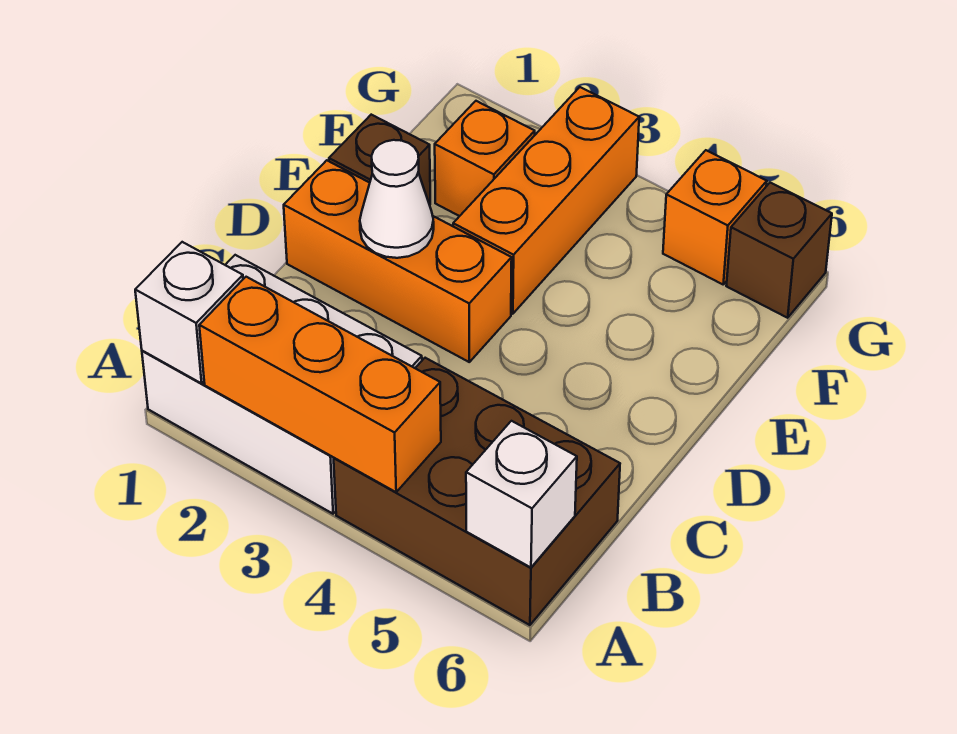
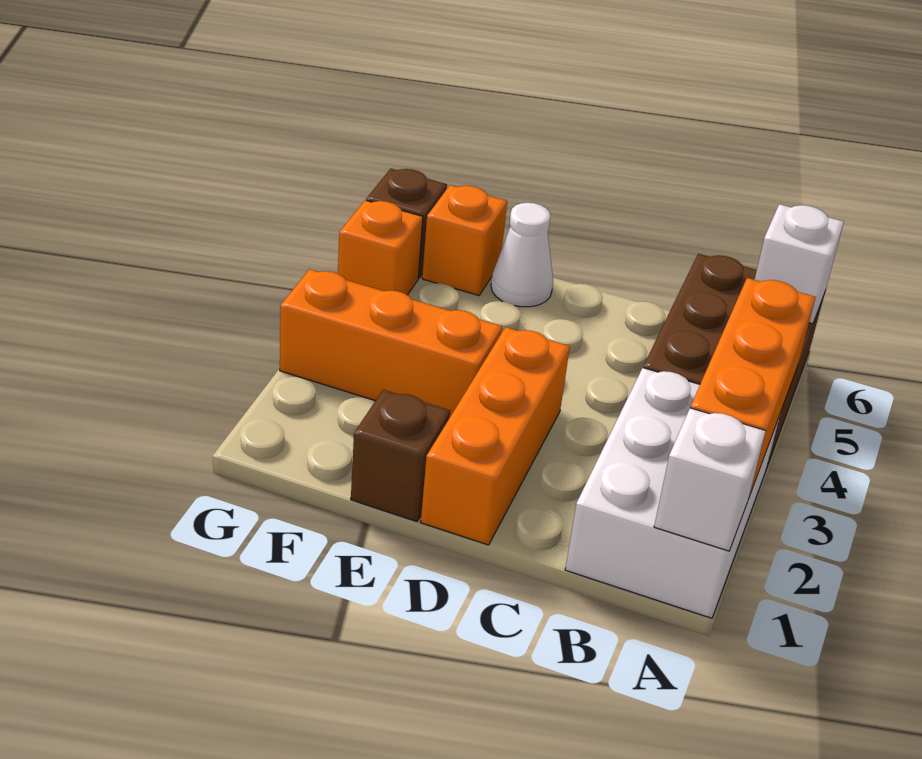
white 1x1 cone [360,140,434,258] -> white 1x1 cone moved to [491,203,553,307]
orange 1x1 brick [435,101,535,216] -> orange 1x1 brick moved to [422,185,507,296]

